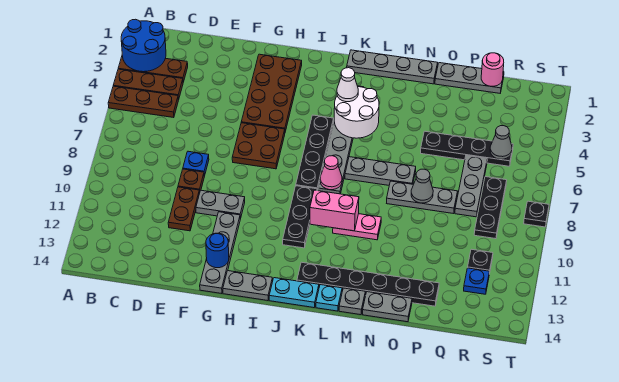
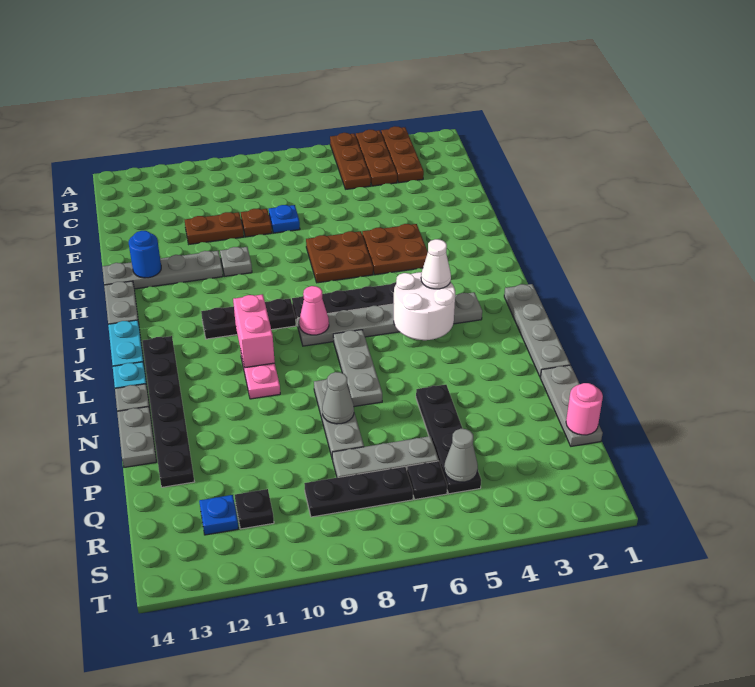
blue 2x2 round brick [121,19,166,72] -> none
grey 1x2 plate [196,190,245,219] -> grey 1x1 plate [220,247,252,276]
brown 2x4 plate [241,54,302,132] -> brown 2x2 plate [362,224,428,275]
black 1x1 plate [524,201,549,227] -> black 1x1 plate moved to [407,461,447,499]

